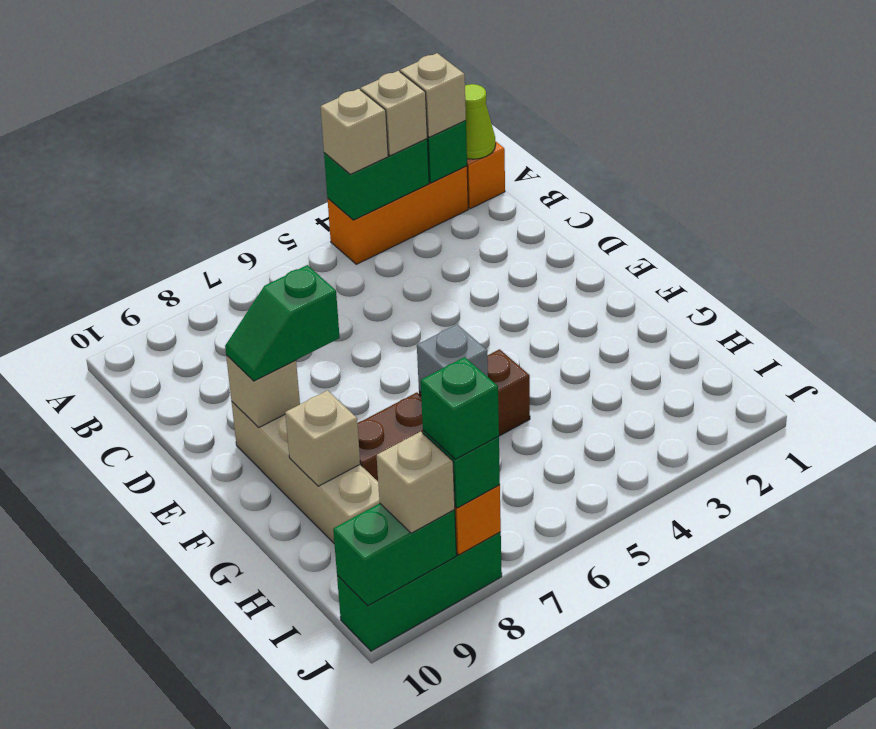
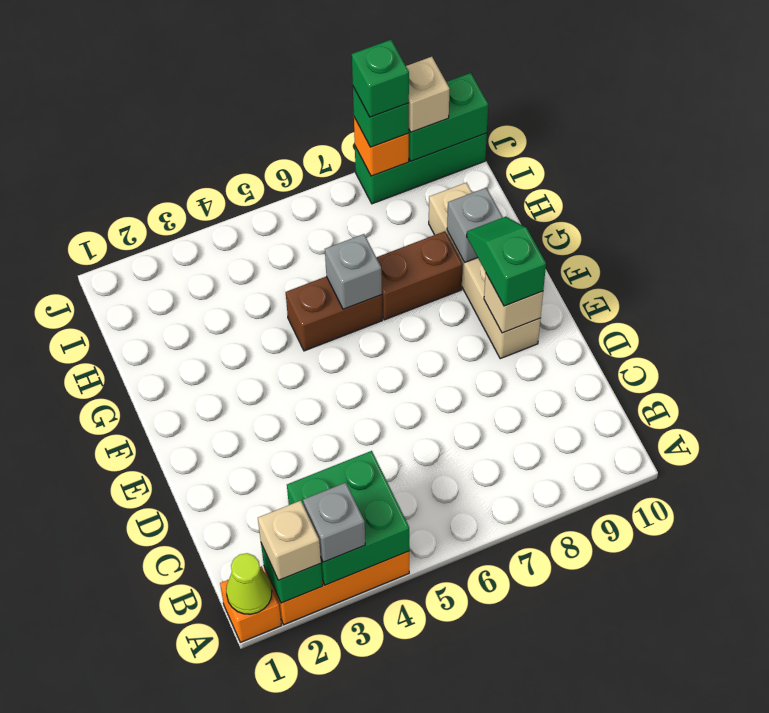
green 1x2 brick [324,139,429,220] -> green 2x2 brick [287,451,409,585]
tan 1x1 brick [361,71,427,156] -> grey 1x1 brick [303,483,365,562]
tan 1x1 brick [321,89,388,174] -> none
green 1x2 slope [225,265,340,381] -> green 1x2 slope turned to [467,217,546,306]
tan 1x1 brick [285,390,360,486] -> grey 1x1 brick [447,188,503,262]

